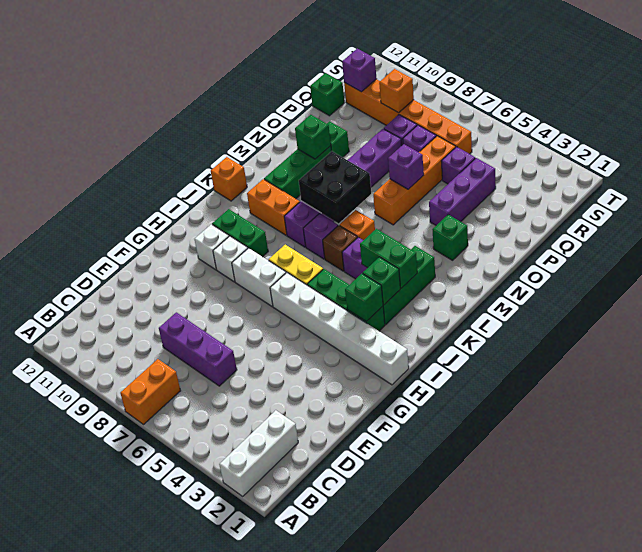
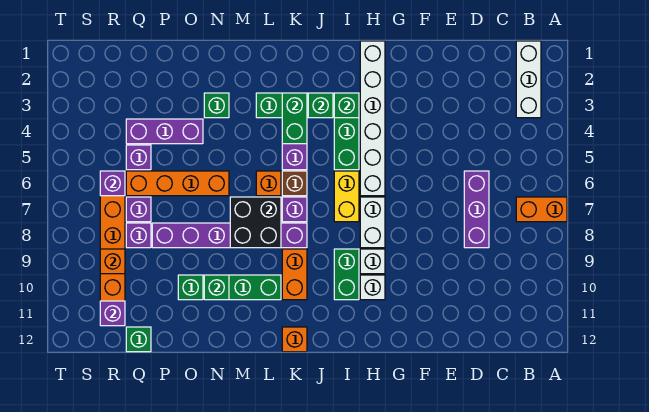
white 1x3 brick [219,410,298,496] -> white 1x3 brick turned to [516,41,541,118]
purple 1x1 brick [388,144,424,189] -> purple 1x1 brick moved to [100,171,125,196]

